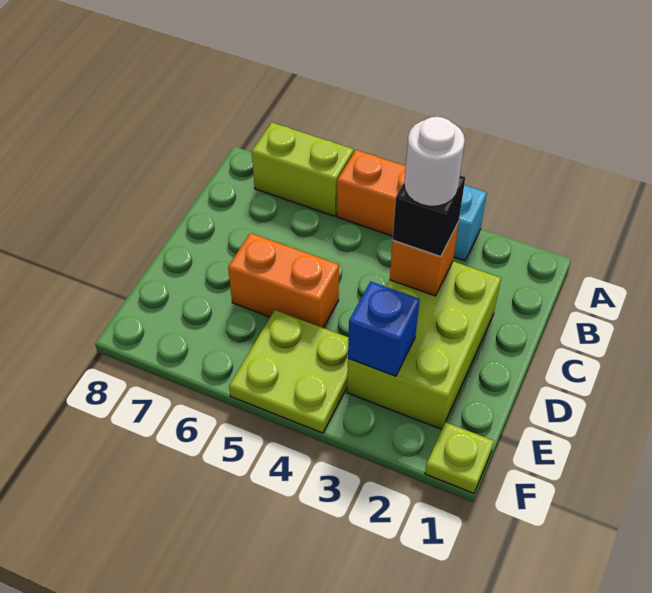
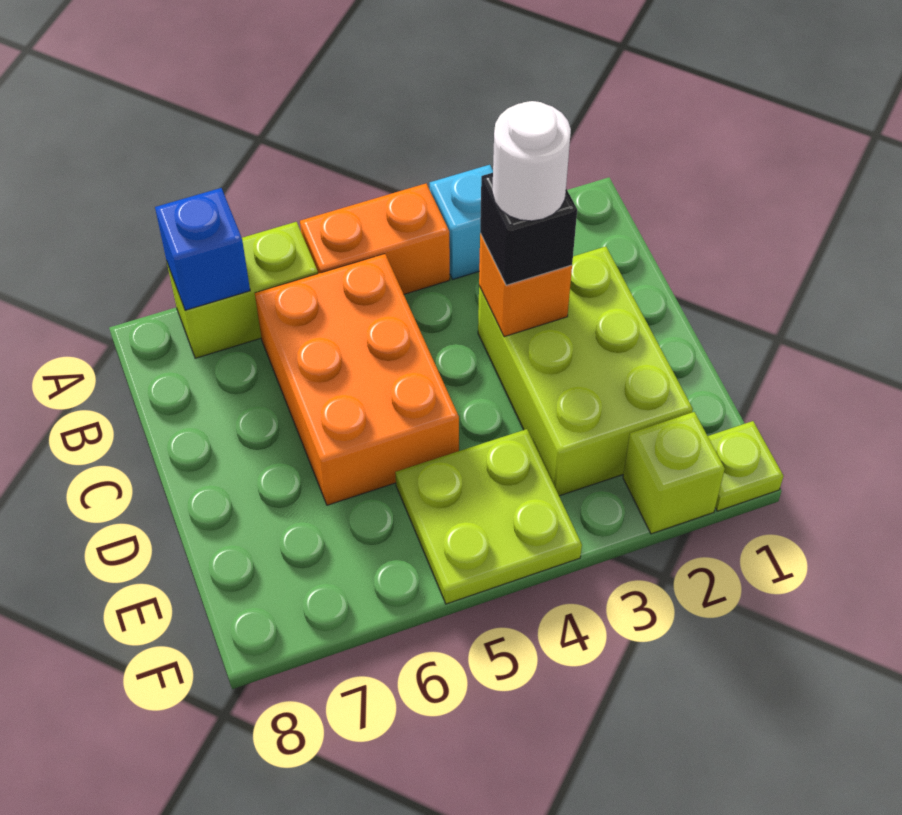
orange 1x2 brick [228,233,339,328] -> orange 2x3 brick [255,254,459,505]
blue 1x1 brick [348,282,420,376] -> blue 1x1 brick moved to [155,188,250,310]
none -> lime 1x1 brick [623,412,725,534]

